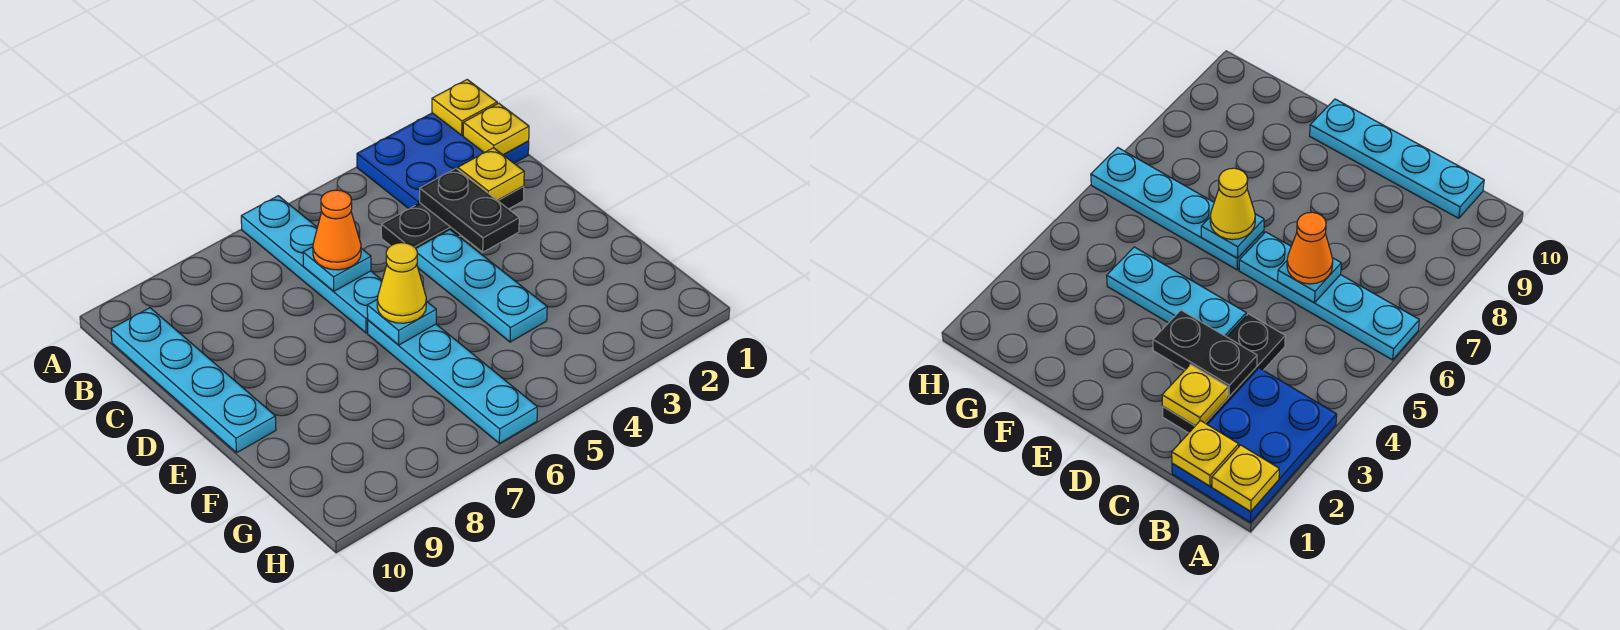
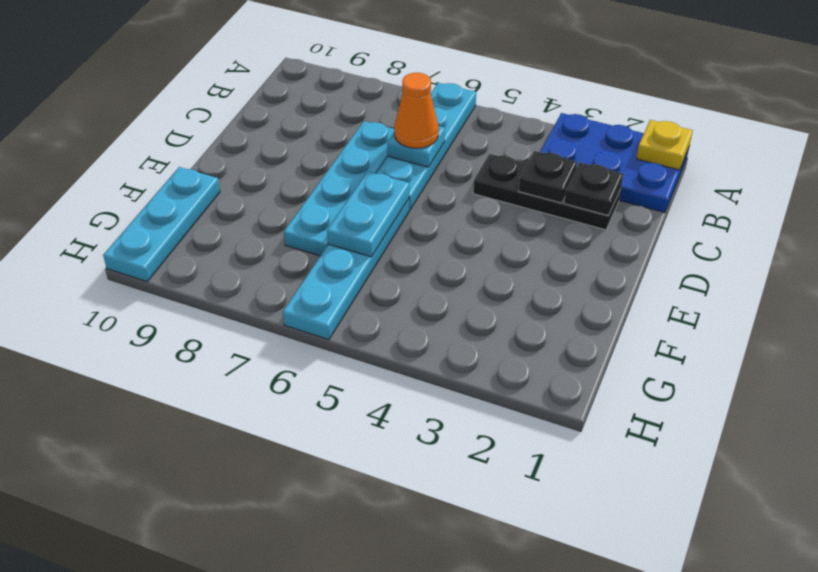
yellow 1x1 plate [463,103,529,155] -> none
cyan 1x4 plate [111,308,276,453] -> cyan 1x4 plate moved to [284,121,394,256]
yellow 1x1 plate [458,148,524,200] -> black 1x1 plate [564,163,623,216]
black 1x2 plate [420,169,519,252] -> black 1x1 plate [519,151,577,203]
cyan 1x3 plate [416,230,547,342] -> cyan 1x3 plate moved to [103,167,220,282]
cyan 1x1 plate [367,300,436,345] -> cyan 1x2 plate [327,171,409,257]
yellow 1x1 cone [377,243,426,323] -> none

